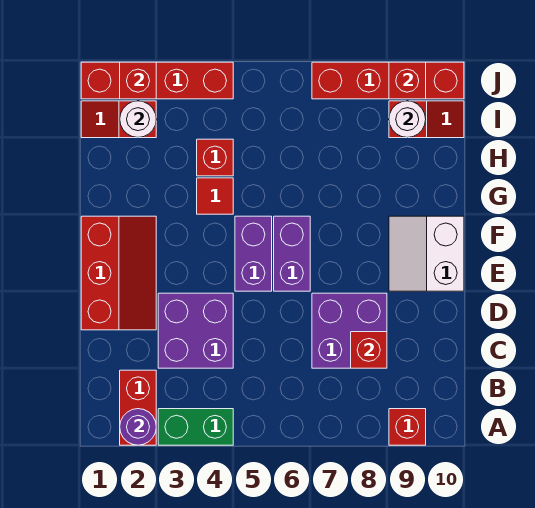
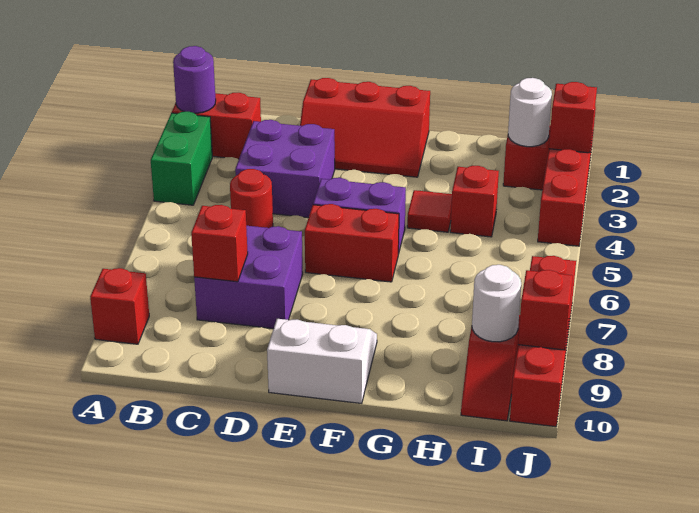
none -> red 1x1 round brick [230,169,273,228]
purple 1x2 brick [274,216,310,291] -> red 1x2 brick [305,204,399,282]

